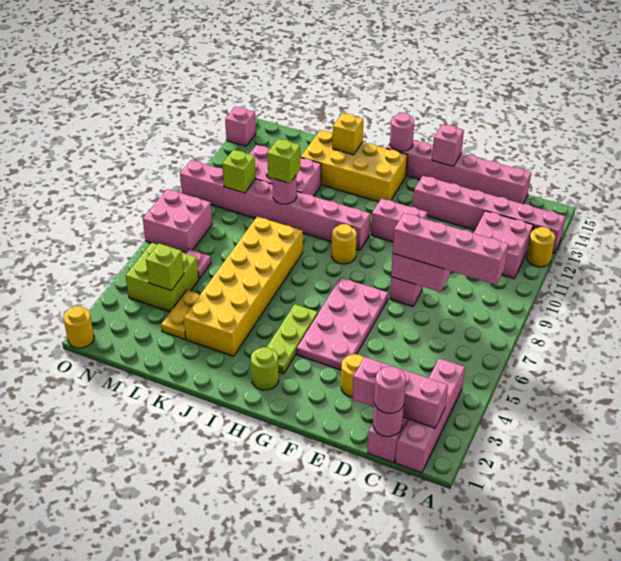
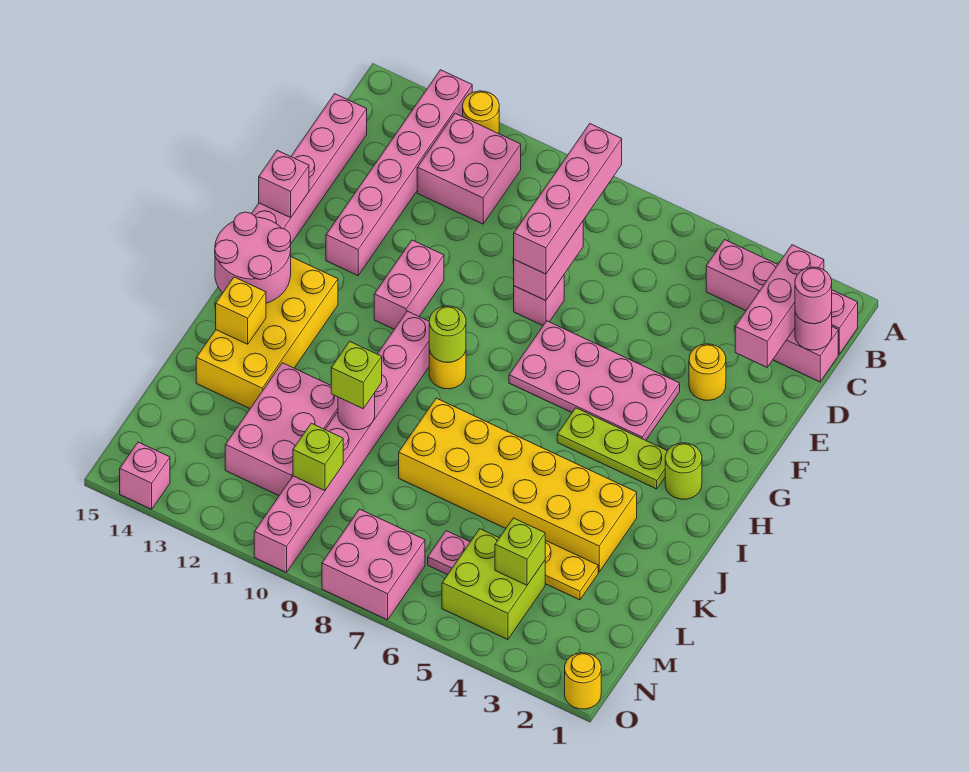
none -> lime 1x1 round brick [429,306,466,362]
pink 1x1 round brick [390,113,414,151] -> pink 2x2 round brick [215,212,291,303]

